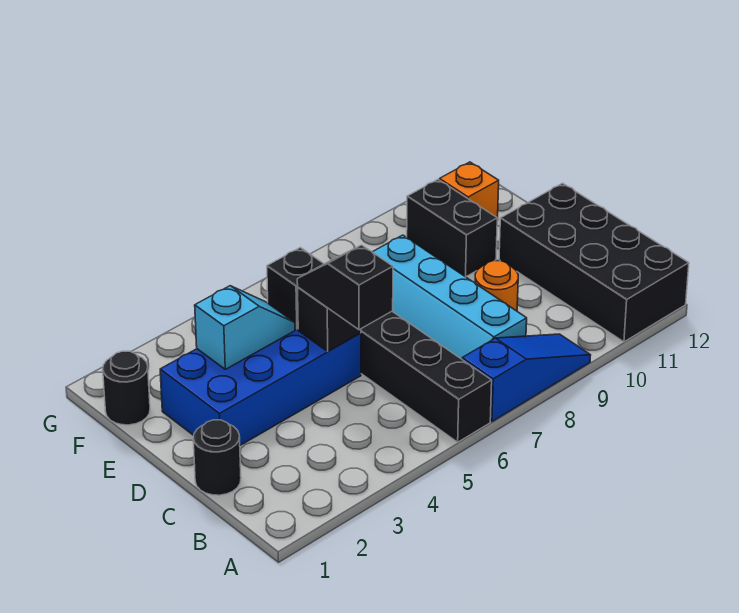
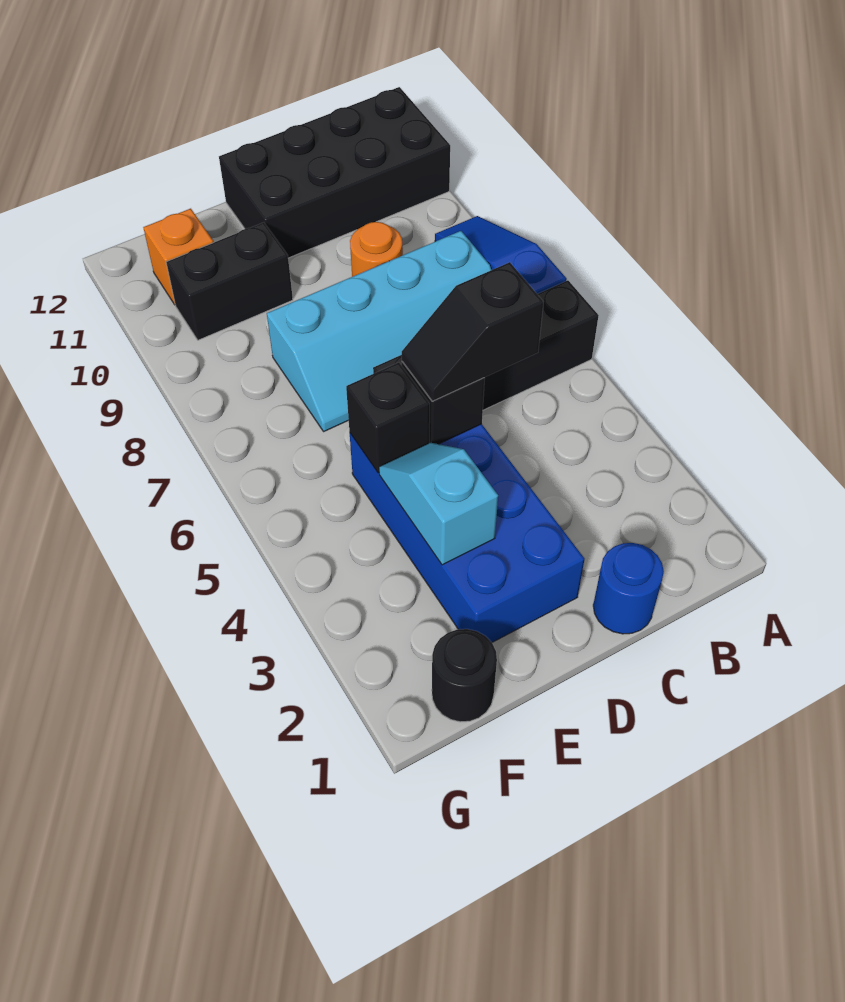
black 1x1 round brick [193,420,241,495] -> blue 1x1 round brick [593,543,664,634]

